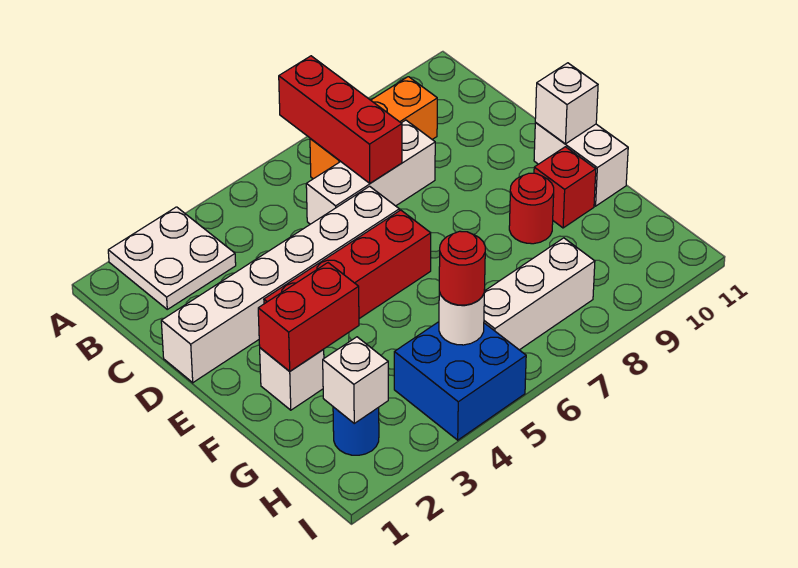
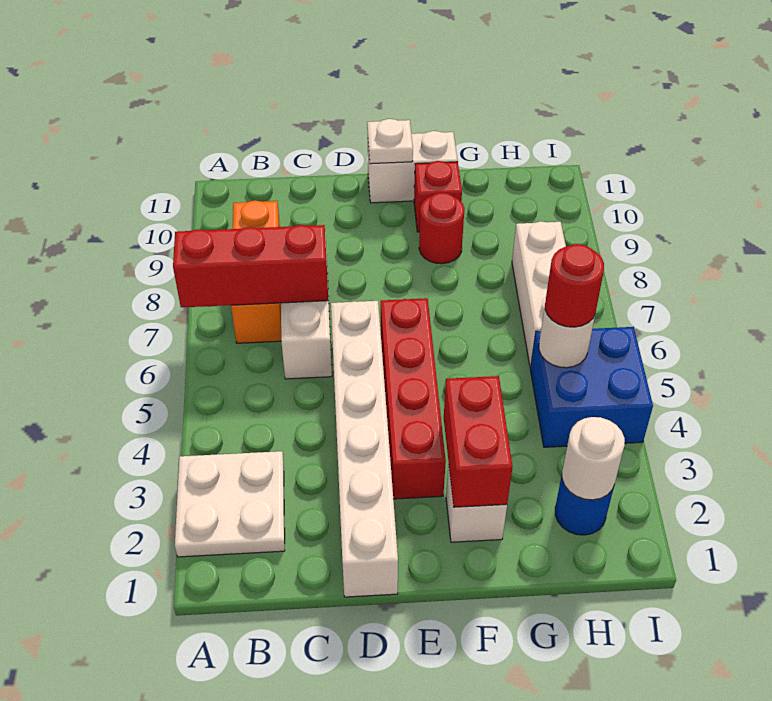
white 1x1 brick [535,63,598,144] -> white 1x1 plate [367,119,413,164]
white 1x1 brick [323,337,388,423] -> white 1x1 round brick [562,417,625,500]

